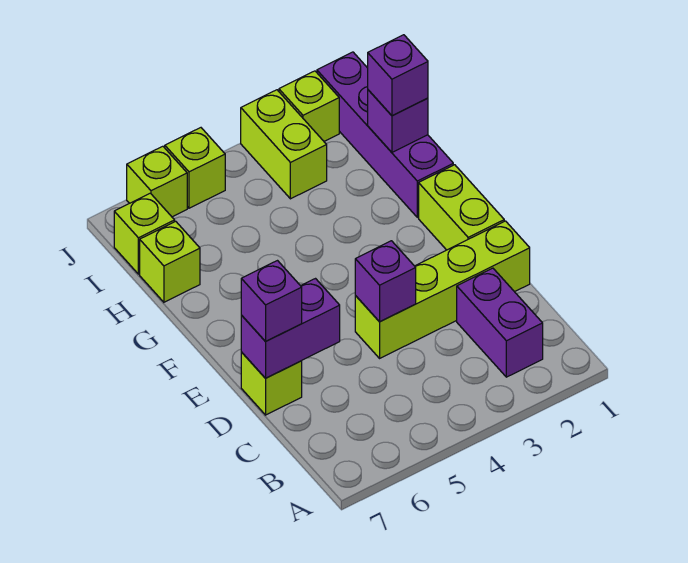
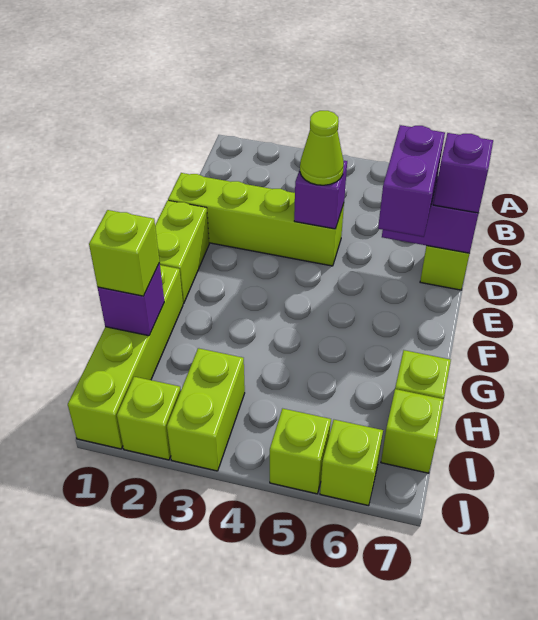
purple 1x2 brick [457,268,543,377] -> purple 1x2 brick moved to [378,125,445,237]
none -> lime 1x1 cone [300,111,344,185]
purple 1x4 brick [317,52,453,217] -> lime 1x4 brick [68,265,183,449]
purple 1x1 brick [368,35,428,116] -> lime 1x1 brick [89,210,160,296]

